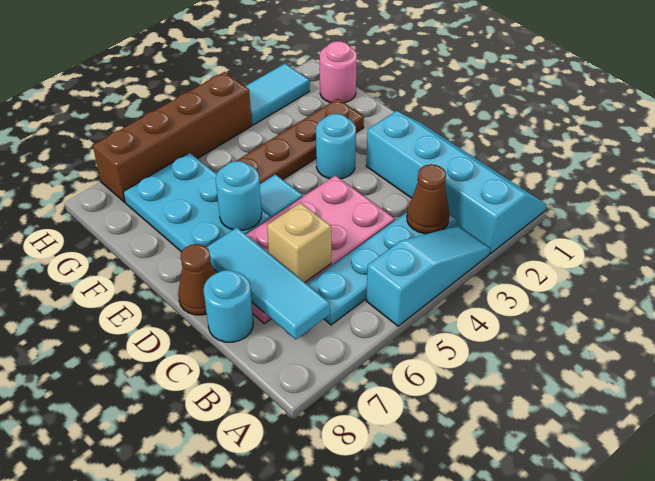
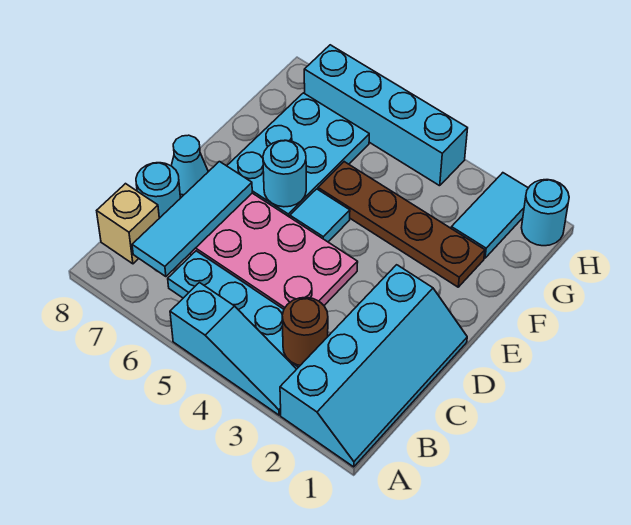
brown 1x1 cone [407,164,449,234] -> brown 1x1 round brick [282,297,328,365]
tan 1x1 brick [267,203,331,282] -> tan 1x1 brick moved to [97,184,159,264]
brown 1x1 cone [178,244,216,315] -> cyan 1x1 cone [171,135,208,198]
cyan 1x1 round brick [316,114,356,179] -> cyan 1x1 round brick moved to [521,180,569,246]
pink 1x1 round brick [320,41,357,103] -> none
cyan 1x2 tile [245,64,310,125] -> cyan 1x2 tile turned to [451,173,528,258]
brown 1x4 brick [93,72,252,202] -> cyan 1x4 brick [304,45,468,186]

